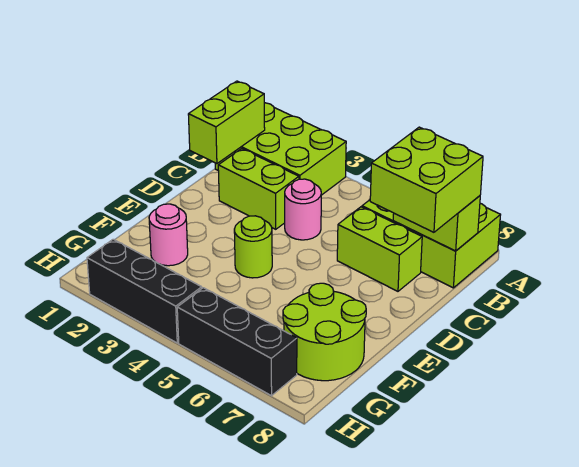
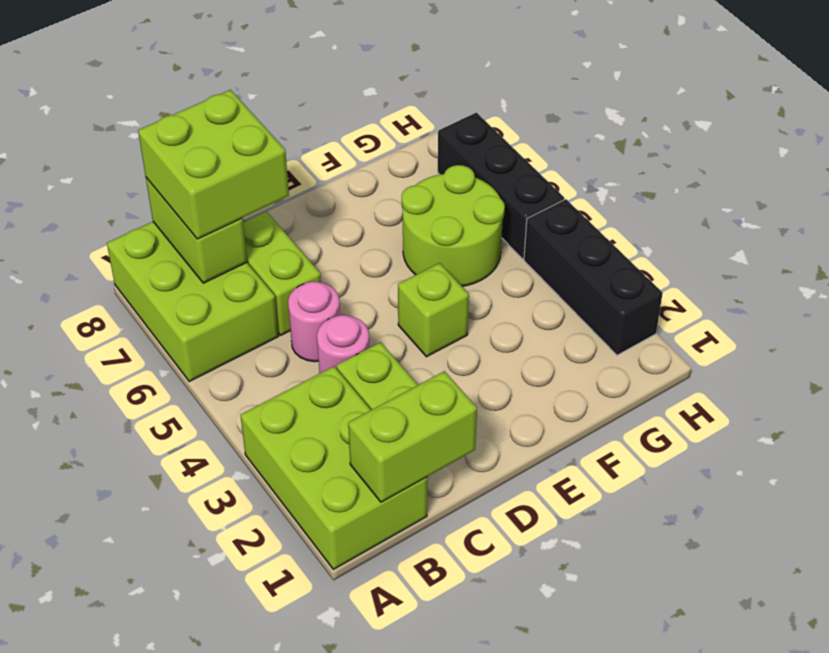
lime 1x1 round brick [234,216,272,278] -> lime 1x1 brick [398,263,469,357]
pink 1x1 round brick [149,204,188,266] -> pink 1x1 round brick moved to [288,281,340,362]
lime 2x2 round brick [283,283,366,381] -> lime 2x2 round brick moved to [402,165,505,286]

